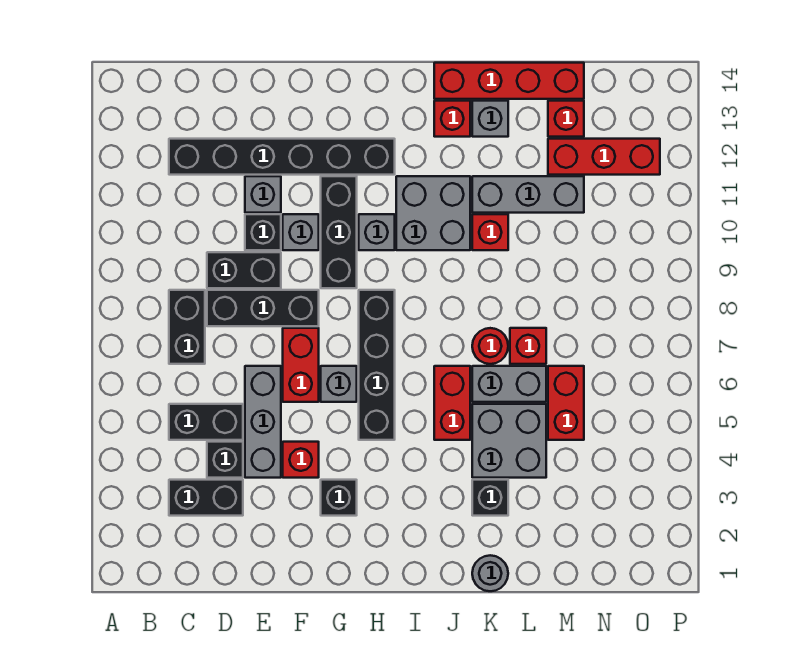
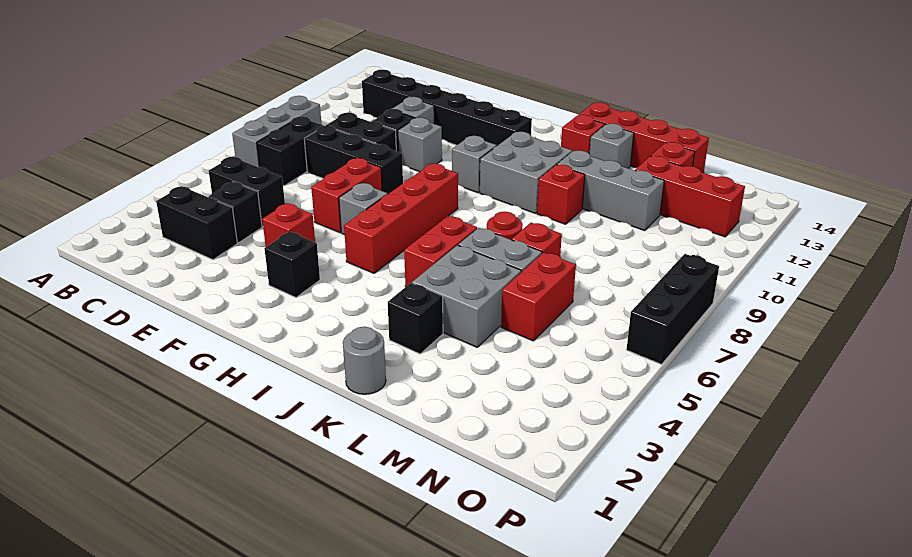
grey 1x3 brick [245,366,281,478] -> grey 1x3 brick moved to [232,96,322,167]
black 1x3 brick [321,176,357,288] -> black 1x3 brick moved to [626,254,719,364]
black 1x4 brick [359,290,395,440] -> red 1x4 brick [344,164,458,273]

